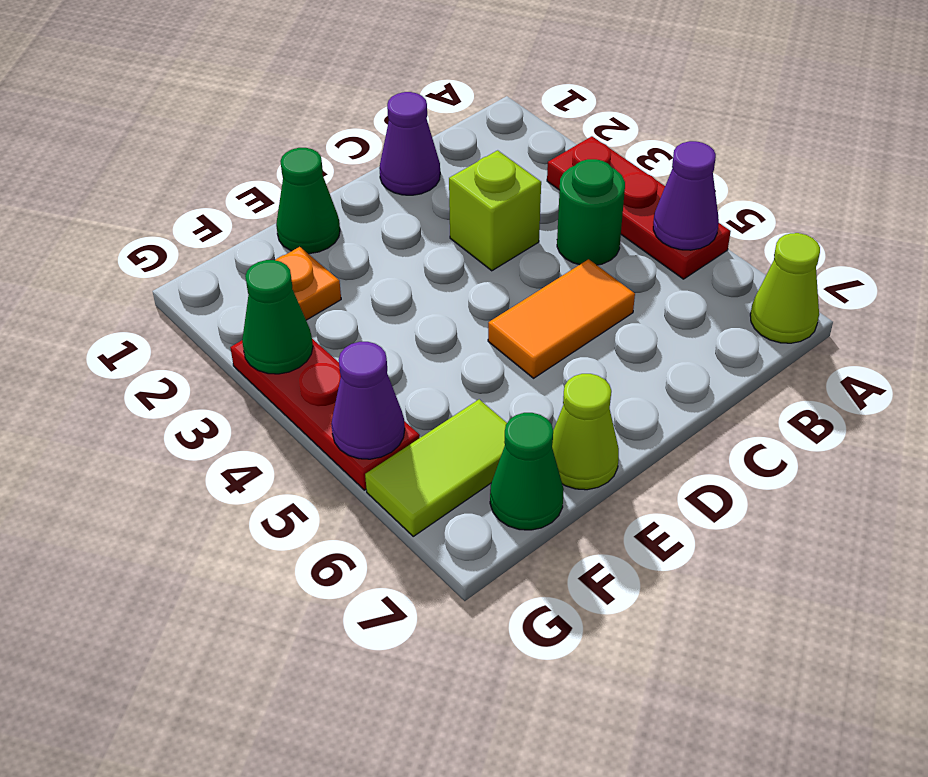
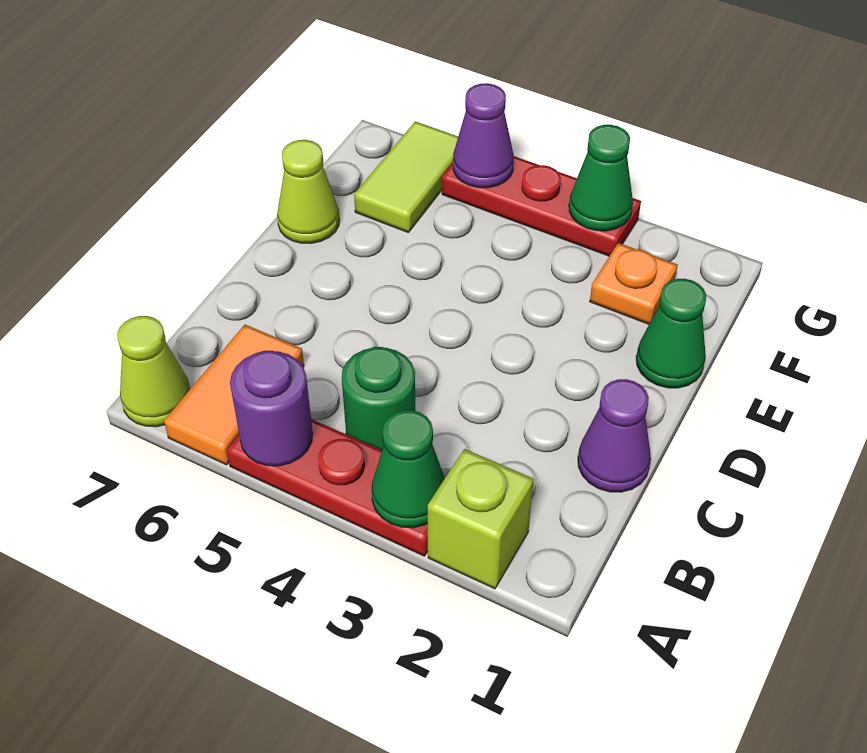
purple 1x1 cone [653,141,719,250] -> purple 1x1 round brick [230,351,313,466]
lime 1x1 brick [449,150,541,271] -> lime 1x1 brick moved to [428,449,534,589]
orange 1x2 tile [488,259,635,378] -> orange 1x2 tile moved to [164,325,304,465]
green 1x1 cone [490,413,564,530] -> green 1x1 cone moved to [372,410,445,528]

